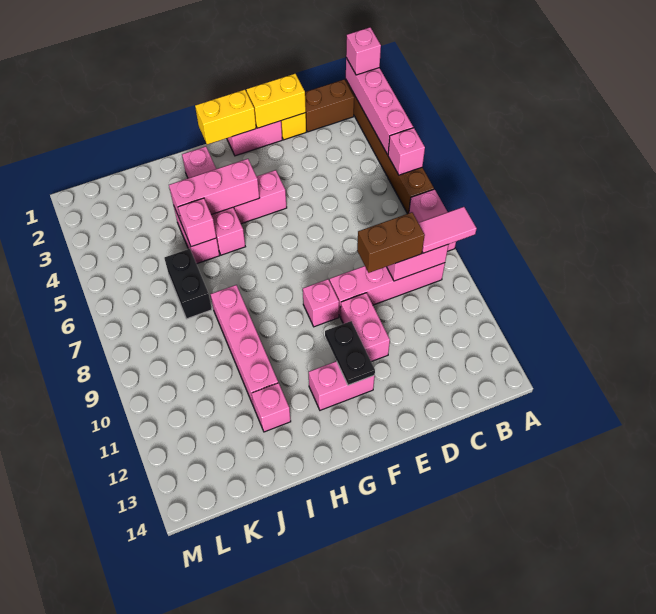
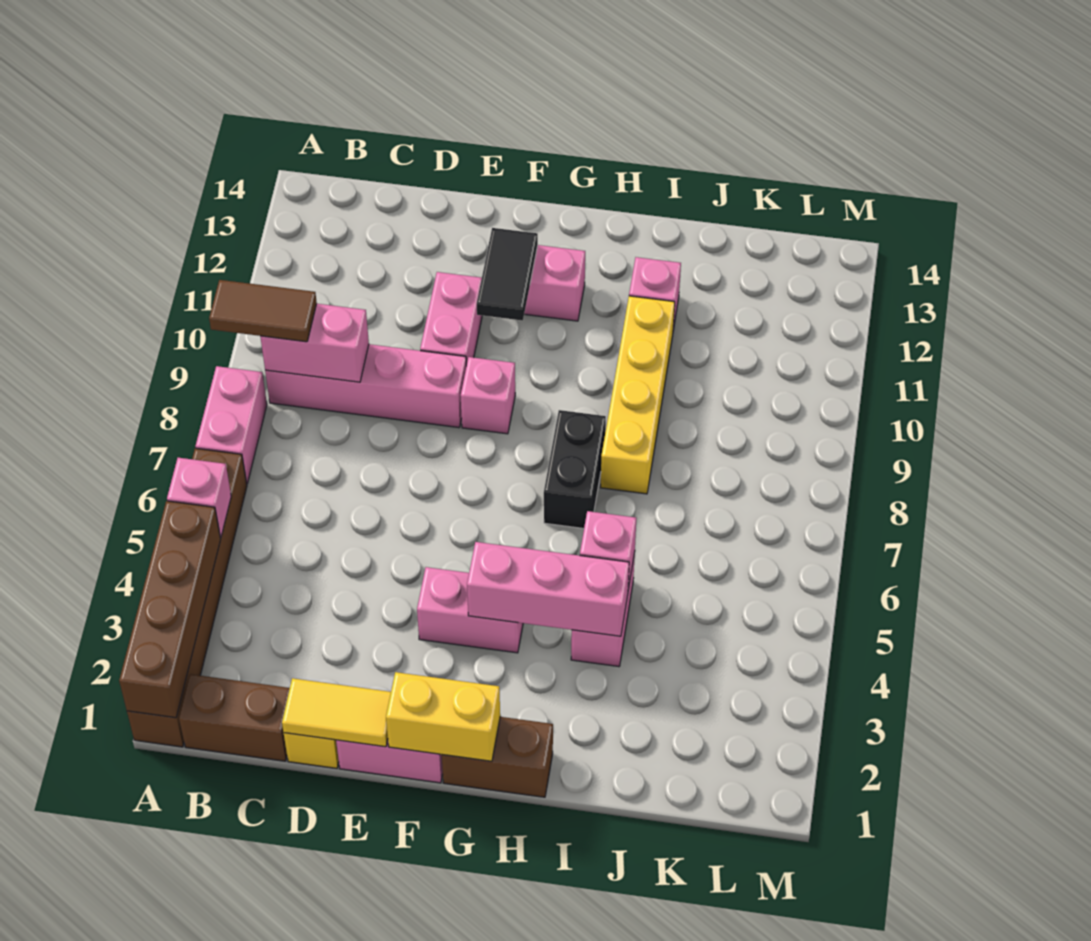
pink 1x4 brick [346,58,413,155] -> brown 1x4 brick [119,501,221,718]
pink 1x1 brick [346,27,381,75] -> none
pink 1x2 tile [419,207,477,253] -> brown 1x2 tile [209,280,317,342]
brown 1x2 brick [357,212,425,273] -> brown 1x2 brick moved to [442,717,553,797]
yellow 1x2 brick [246,74,306,128] -> yellow 1x2 tile [282,678,391,747]
black 1x2 plate [325,321,375,385] -> black 1x2 tile [477,228,538,321]
pink 1x4 brick [182,147,245,255] -> none
pink 1x4 brick [210,285,278,405] -> yellow 1x4 brick [600,296,675,494]
black 1x2 brick [164,249,212,319] -> black 1x2 brick moved to [544,410,606,529]

